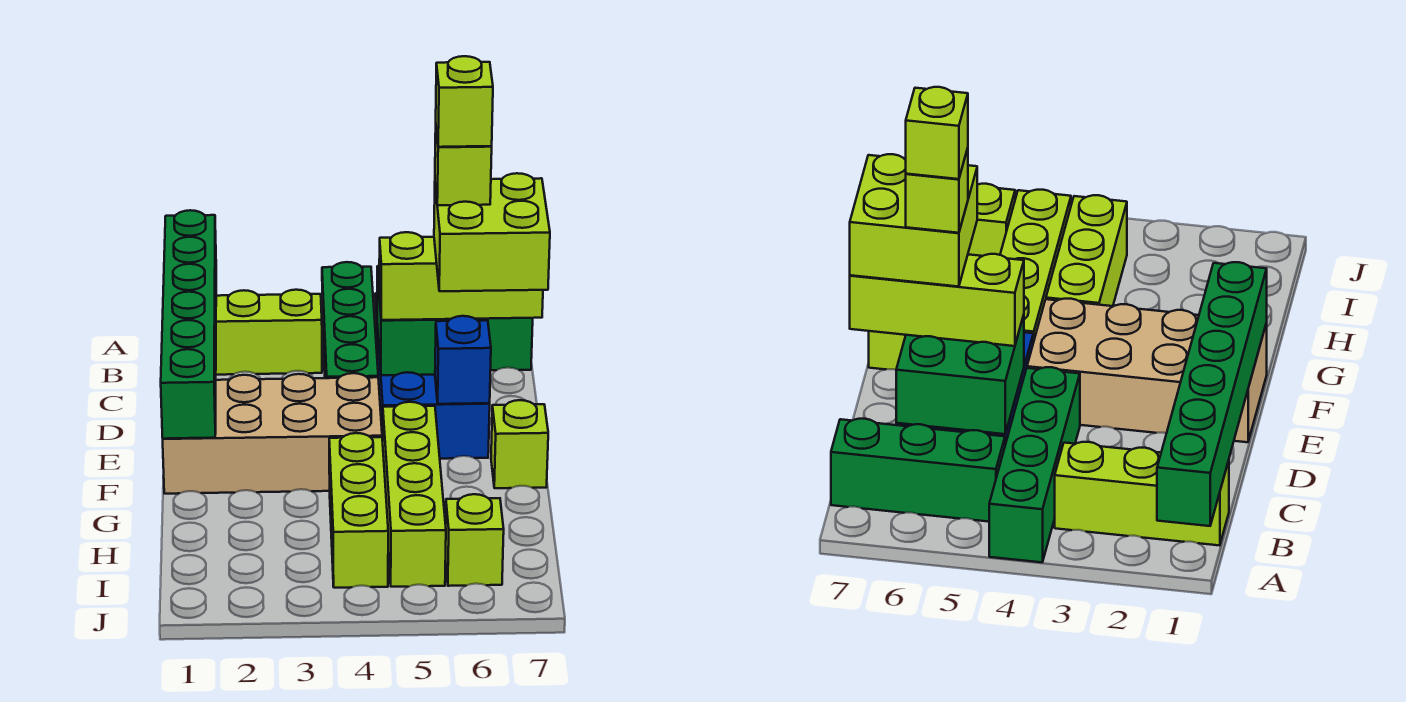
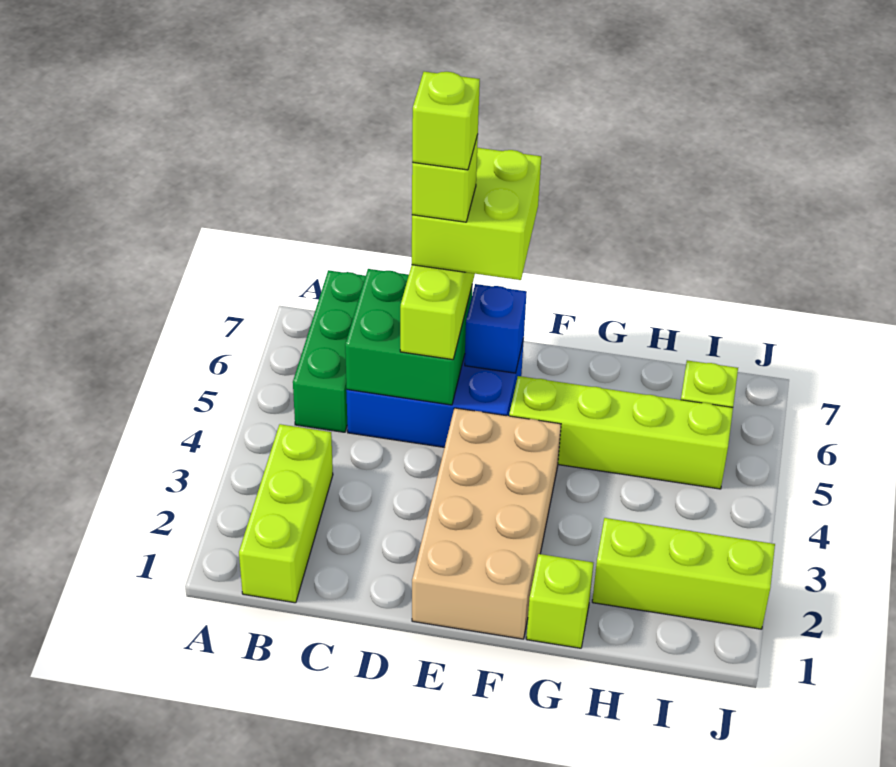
green 1x6 brick [161,210,216,439] -> none
green 1x4 brick [322,262,378,378] -> none
lime 1x1 brick [491,400,548,488] -> lime 1x1 brick moved to [526,554,593,648]
lime 1x3 brick [329,433,388,588] -> lime 1x3 brick moved to [592,518,775,629]

